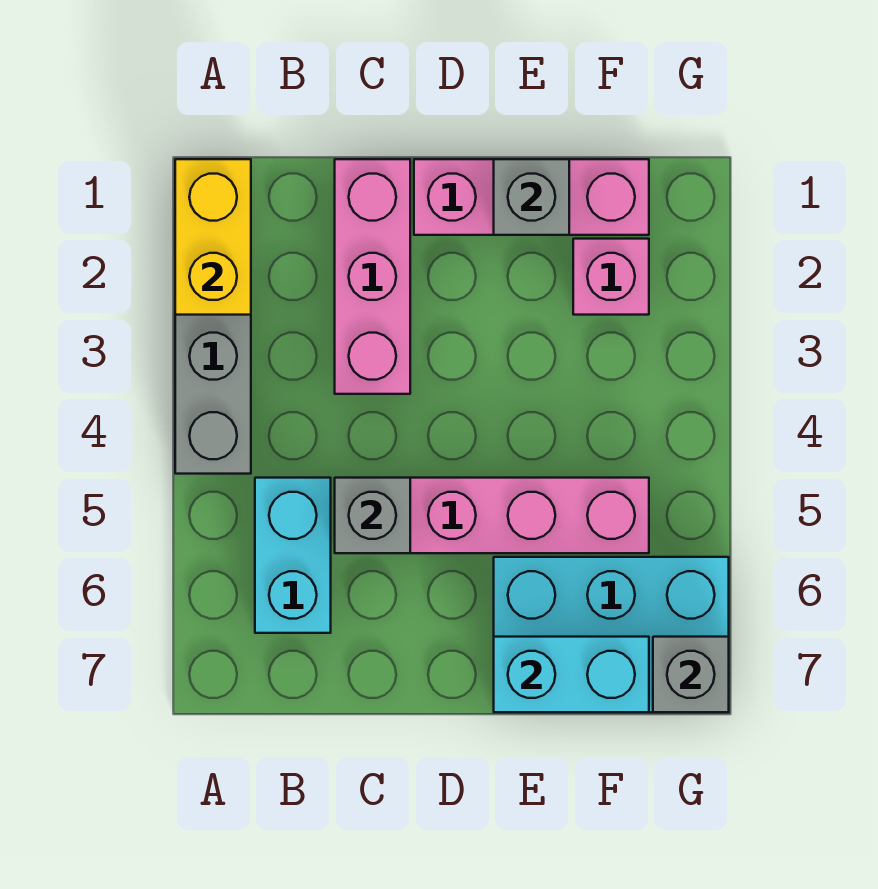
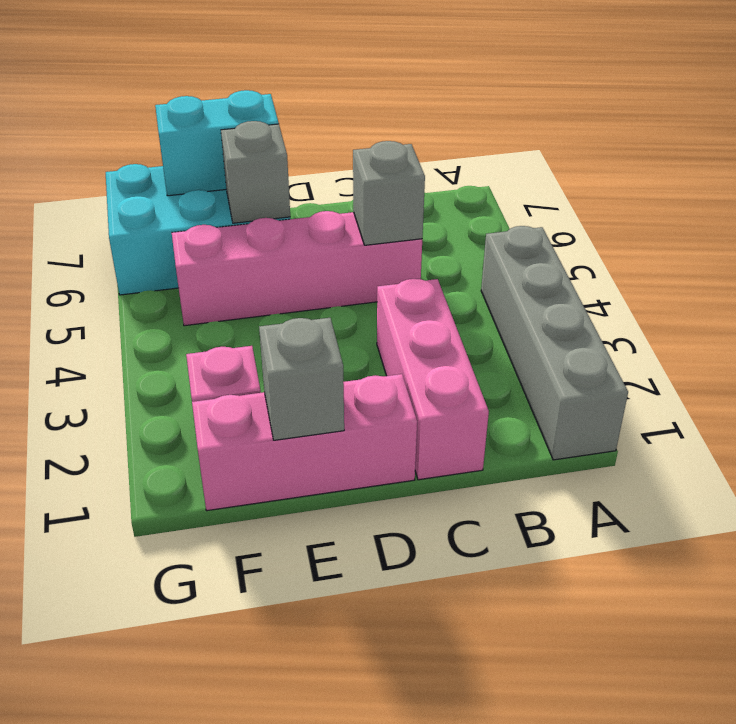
yellow 1x2 brick [175,159,251,315] -> none
cyan 1x2 brick [255,478,331,633] -> none
grey 1x1 brick [653,637,729,712] -> grey 1x1 brick moved to [221,121,290,223]

